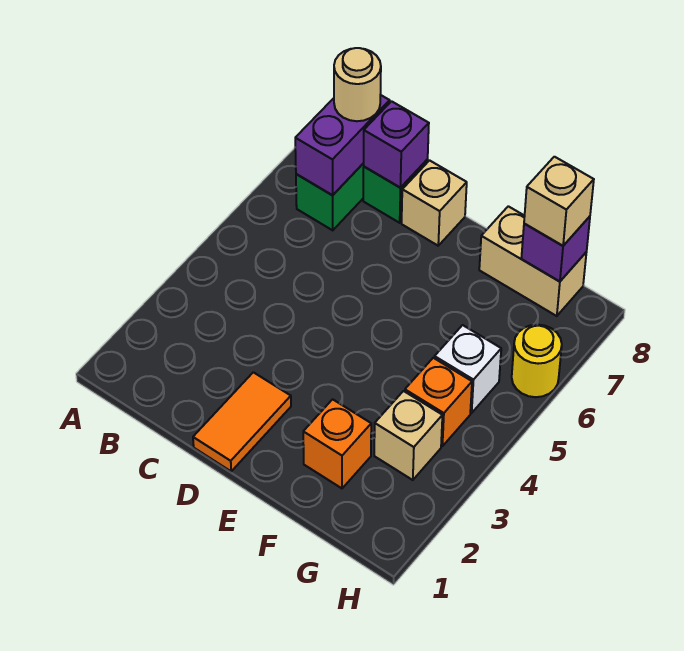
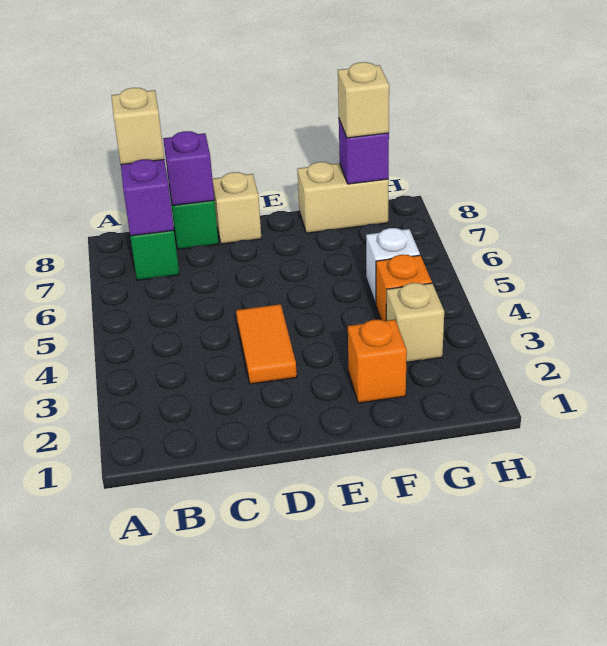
tan 1x1 round brick [334,48,381,121] -> tan 1x1 brick [111,88,164,165]
orange 1x2 tile [193,372,291,471] -> orange 1x2 tile moved to [236,304,297,384]
yellow 1x1 round brick [512,325,562,397] -> none

